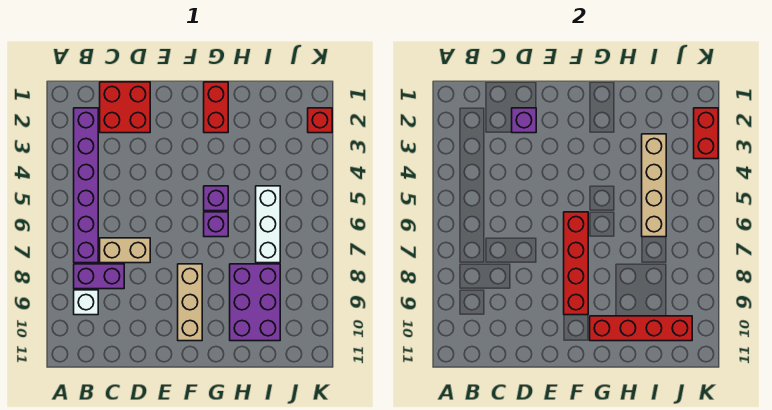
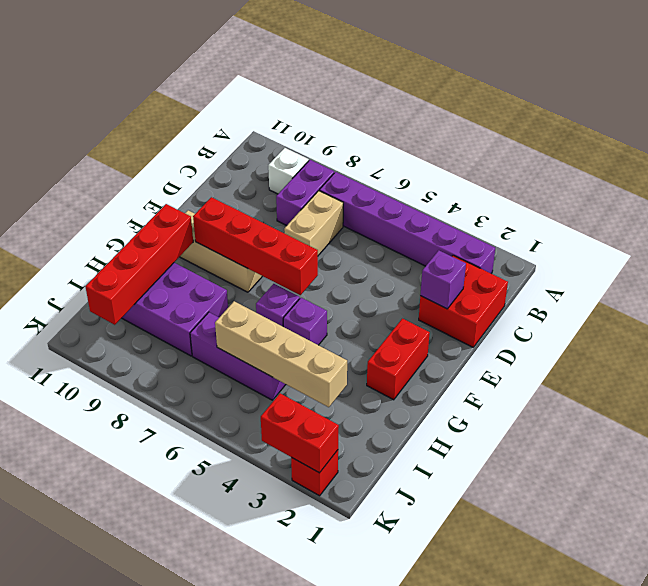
red 1x2 brick [204,82,228,133] -> red 1x2 brick turned to [367,319,430,400]
white 1x3 brick [256,186,280,263] -> purple 1x3 brick [190,312,286,400]

